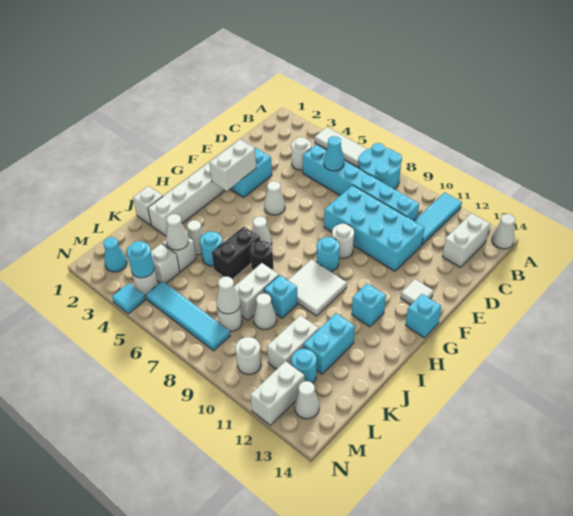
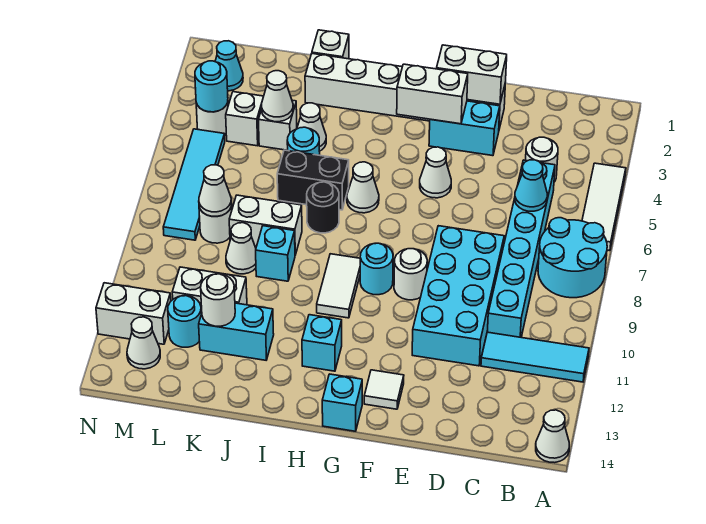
white 1x2 brick [442,213,490,267] -> white 1x2 brick moved to [437,45,507,104]
white 2x2 tile [288,260,347,316] -> white 1x2 tile [317,254,360,318]
white 1x1 round brick [235,337,261,374] -> white 1x1 round brick moved to [201,274,235,326]
cyan 1x1 tile [112,283,145,314] -> none

